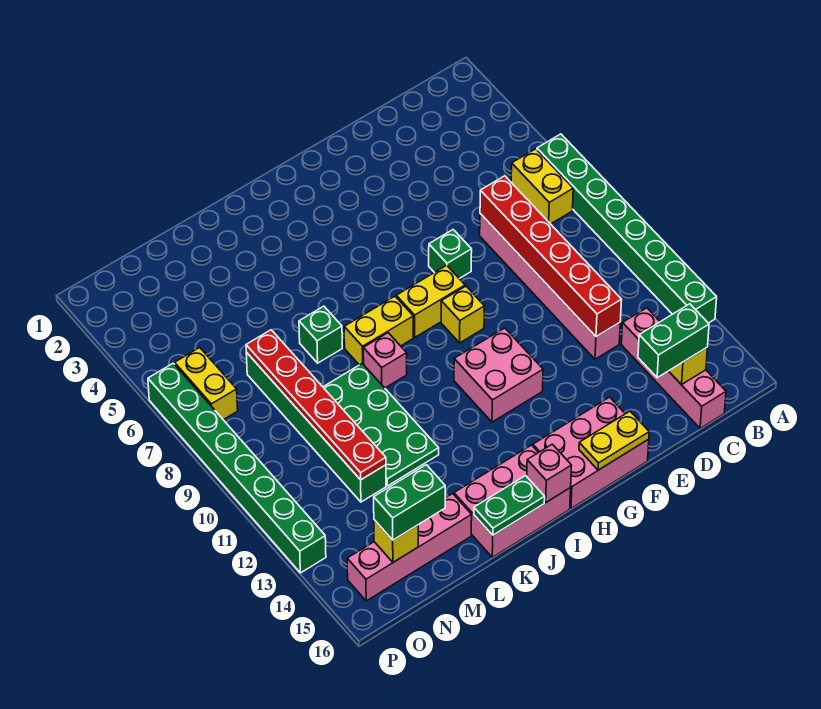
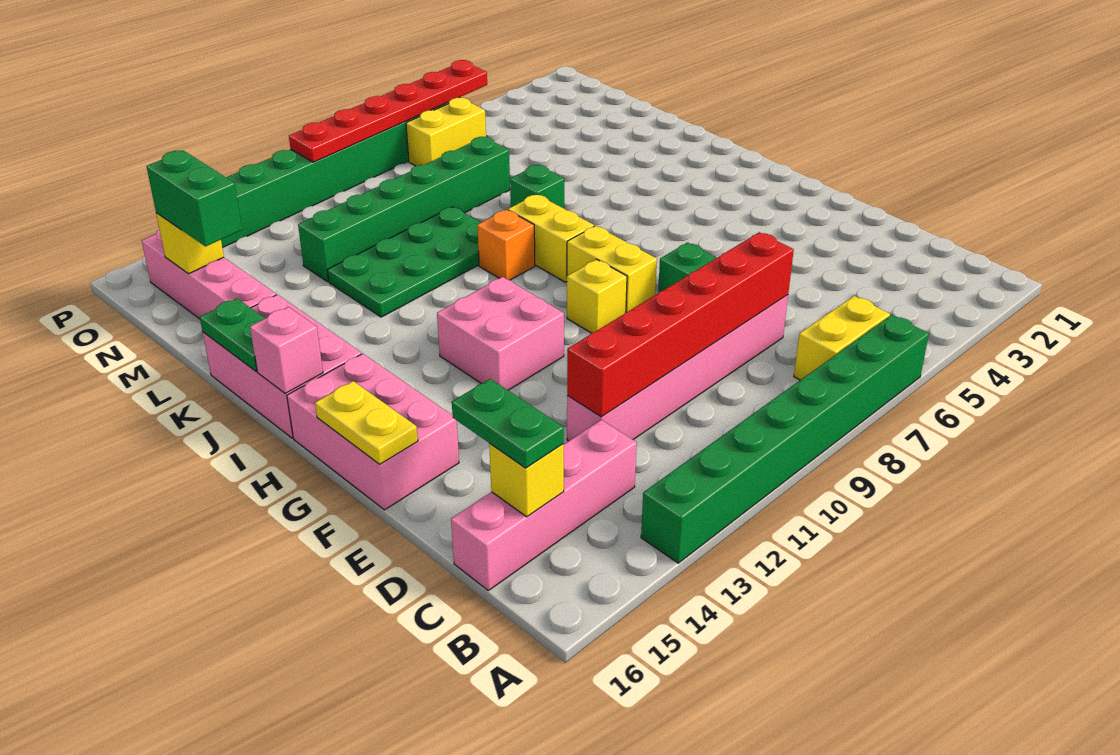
green 1x2 brick [638,304,709,378] -> green 1x2 plate [452,379,564,468]
pink 1x1 brick [363,333,407,388] -> orange 1x1 brick [477,210,535,280]
red 1x6 plate [246,330,386,480] -> red 1x6 plate moved to [289,60,487,162]

